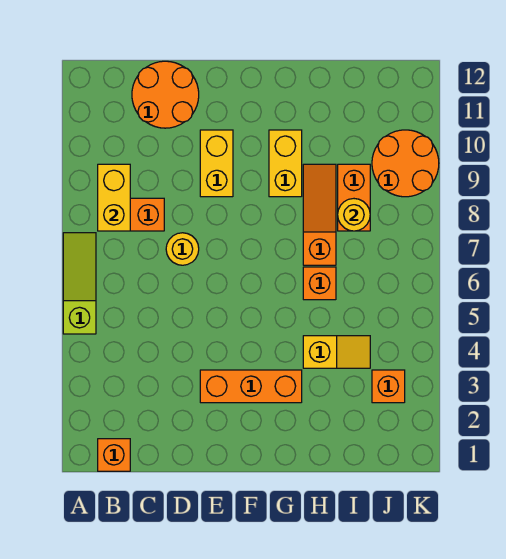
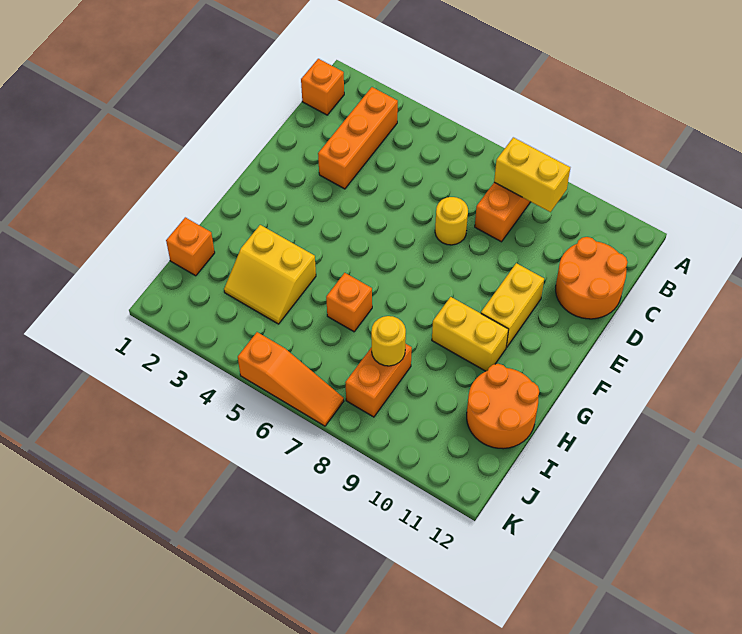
lime 1x3 slope [63,233,96,334] -> none
orange 1x3 brick [200,370,302,403] -> orange 1x3 brick moved to [318,87,398,189]
yellow 1x2 brick [200,130,233,197] -> yellow 1x2 brick turned to [481,263,544,347]
yellow 1x2 slope [303,336,370,368] -> yellow 2x2 slope [224,225,316,324]
orange 1x3 slope [303,164,336,265] -> orange 1x3 slope moved to [238,332,344,426]
orange 1x2 brick [338,164,370,231] -> orange 1x2 brick turned to [345,343,412,417]
orange 1x1 brick [372,370,405,403] -> orange 1x1 brick moved to [166,217,215,276]
orange 2x2 round brick [372,130,439,197] -> orange 2x2 round brick moved to [467,364,539,449]

